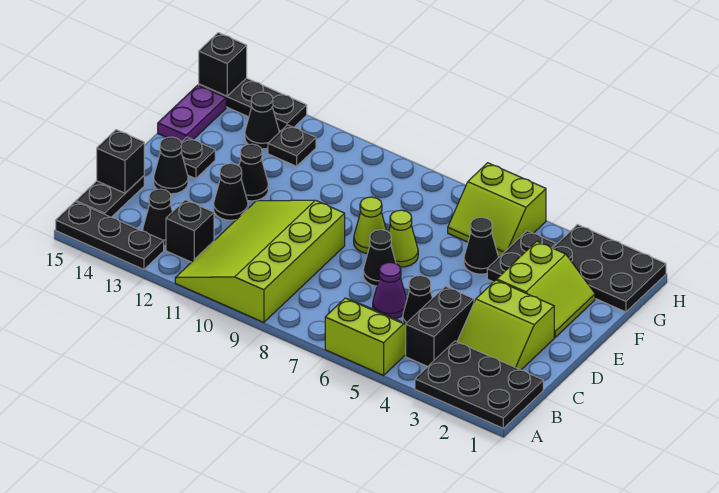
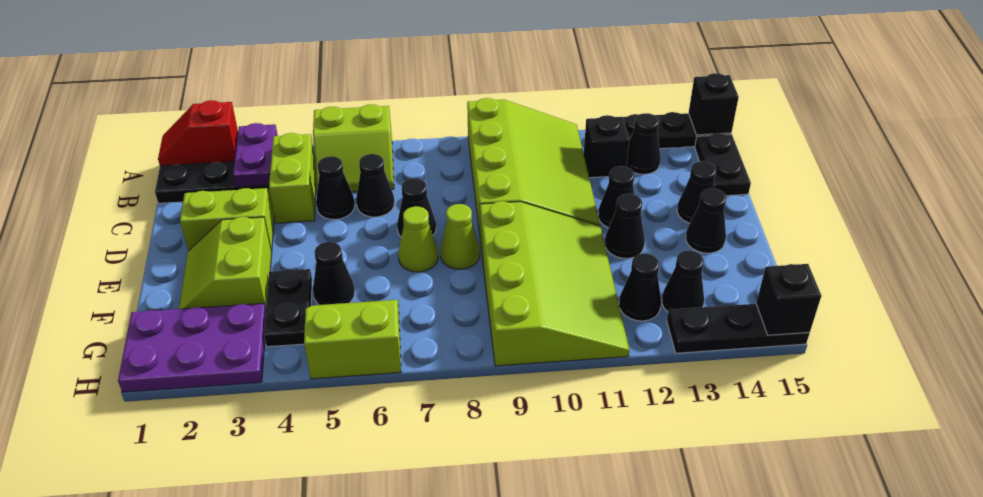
none -> red 1x2 slope [158,100,238,166]
black 1x2 brick [406,286,474,367] -> lime 1x2 brick [269,133,316,223]
purple 1x1 cone [373,262,407,319] -> black 1x1 cone [356,154,394,217]
black 1x1 brick [97,130,144,193] -> black 1x1 brick moved to [689,73,739,135]
none -> lime 3x4 slope [480,201,629,366]
black 1x1 plate [181,137,215,179] -> black 1x1 cone [686,189,726,253]
purple 1x2 plate [158,85,226,142] -> purple 1x2 plate moved to [233,123,278,187]
black 2x3 plate [553,225,666,312] -> purple 2x3 plate [118,304,266,392]
black 1x1 plate [268,125,316,166] -> black 1x1 cone [619,253,661,321]

